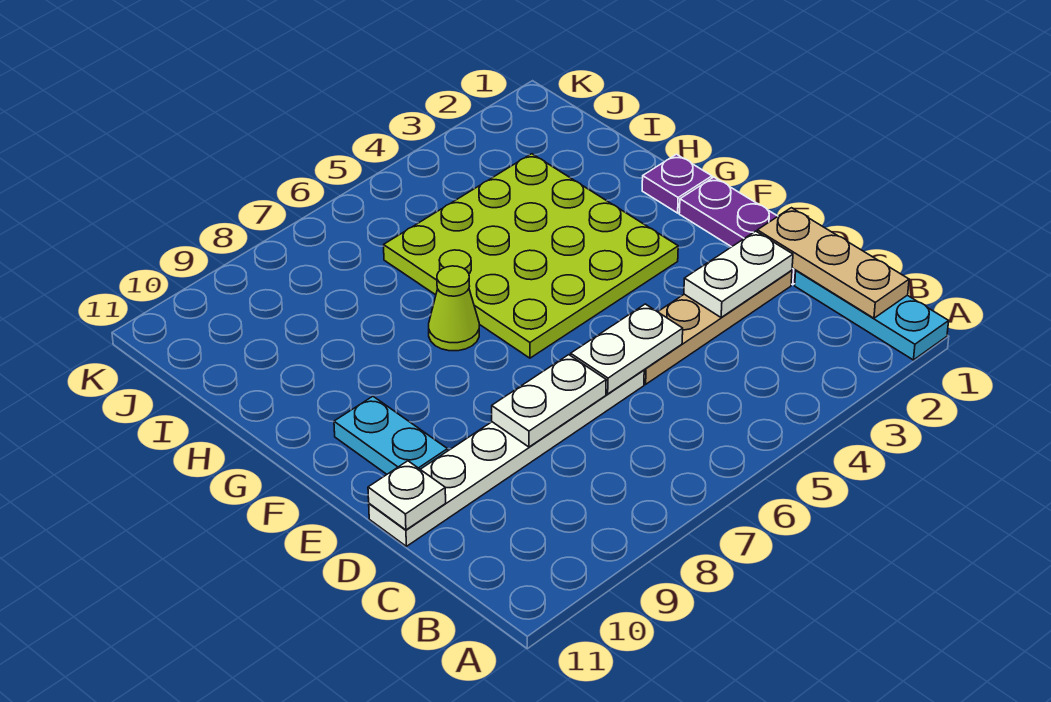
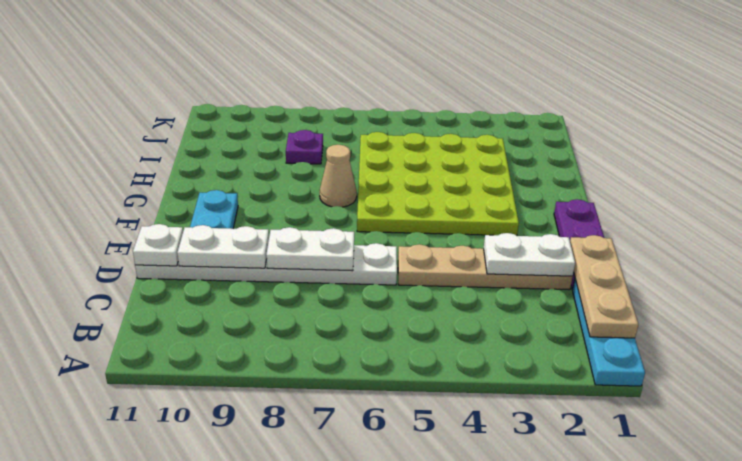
white 1x2 plate [571,304,683,394] -> white 1x2 plate moved to [177,225,269,268]
purple 1x1 plate [642,154,712,213] -> purple 1x1 plate moved to [286,130,323,164]
lime 1x1 cone [429,266,479,351] -> tan 1x1 cone [320,145,357,207]

